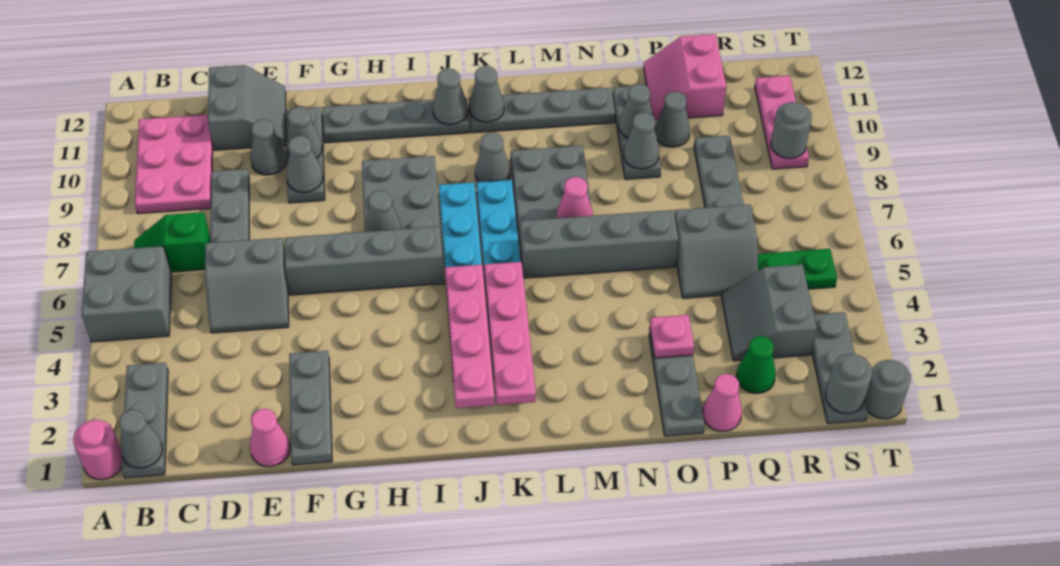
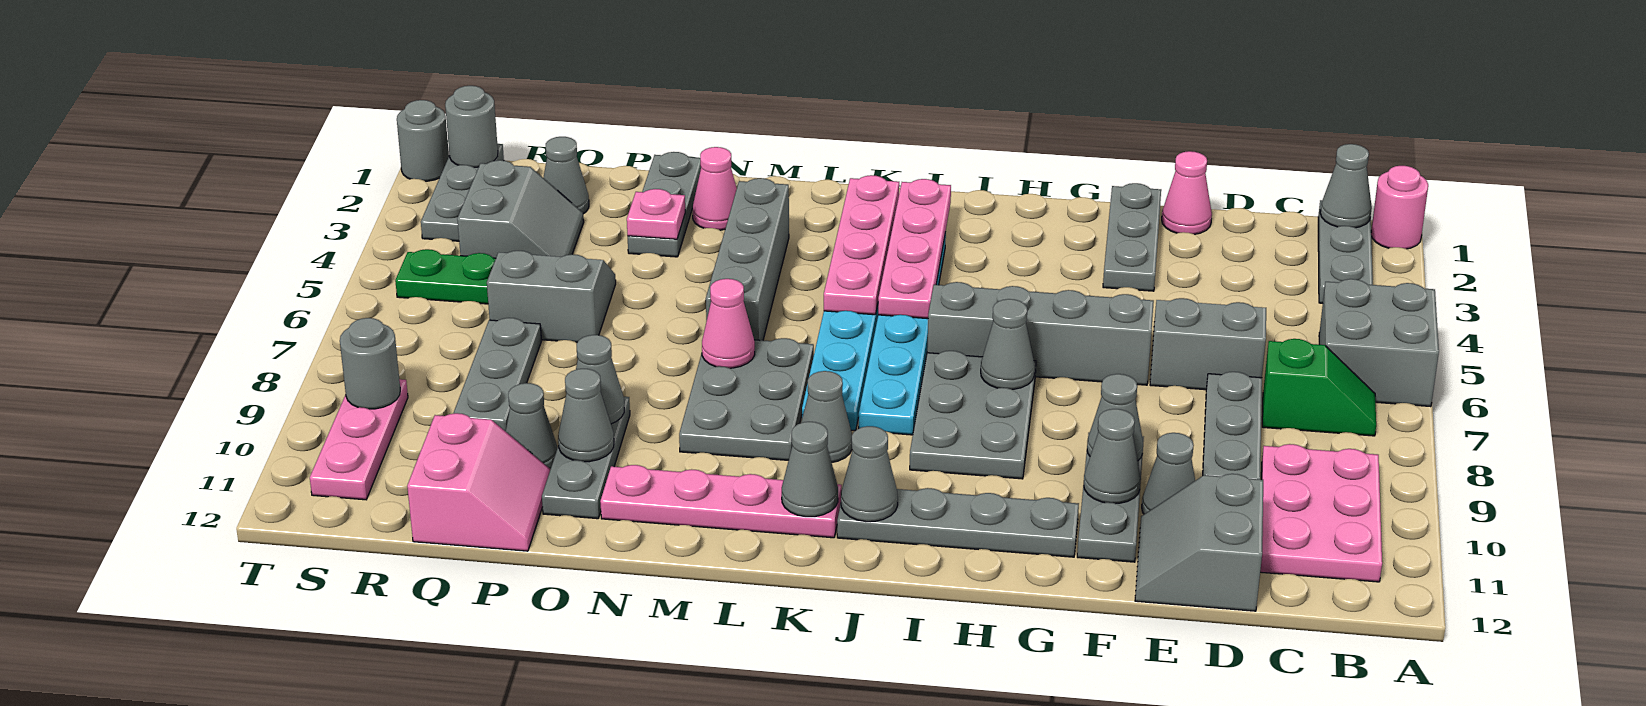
grey 1x4 plate [469,88,615,133] -> pink 1x4 plate [600,465,842,538]
grey 1x4 brick [520,210,678,278] -> grey 1x4 brick turned to [706,178,789,340]
pink 1x1 cone [703,374,742,431] -> pink 1x1 cone moved to [693,147,737,230]
green 1x1 cone [737,336,776,393] -> grey 1x1 cone [543,137,589,214]

